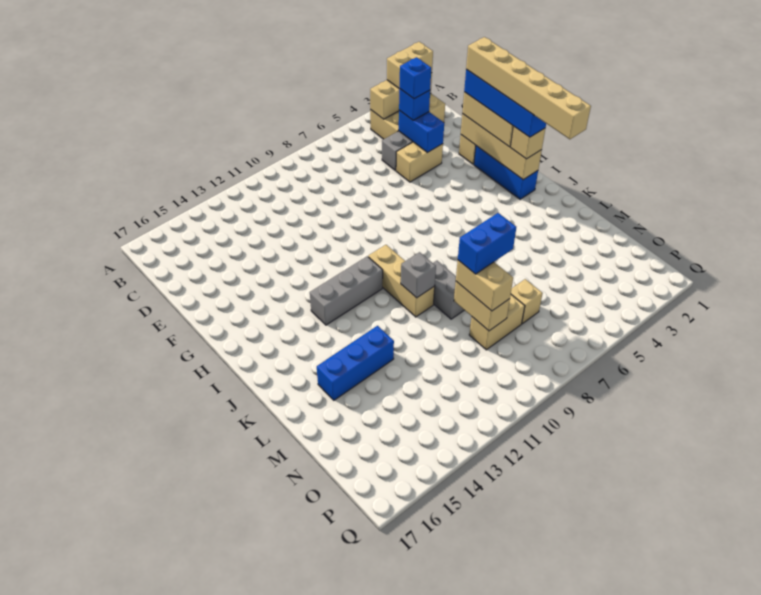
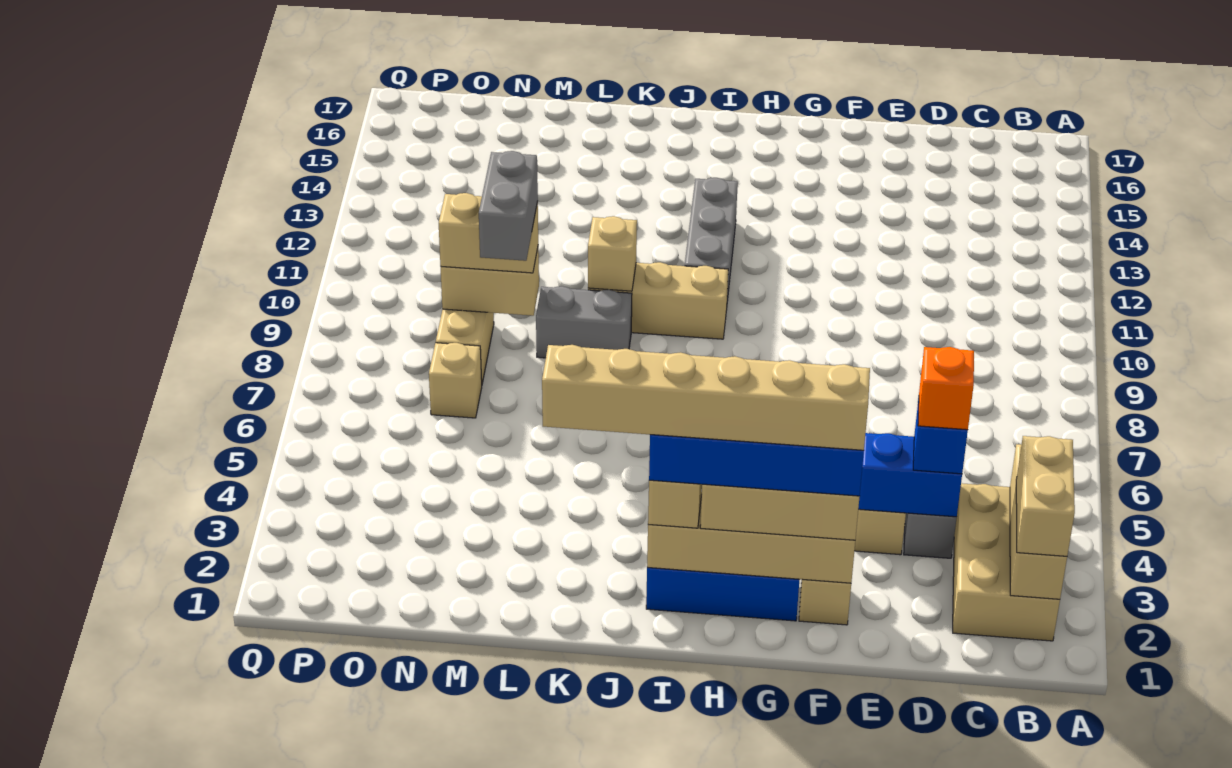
blue 1x1 brick [400,57,431,99] -> orange 1x1 brick [918,347,974,430]
grey 1x1 brick [401,252,436,298] -> tan 1x1 brick [588,216,637,291]
blue 1x3 brick [317,326,394,400] -> none
blue 1x2 brick [458,213,516,274] -> grey 1x2 brick [479,151,538,261]

